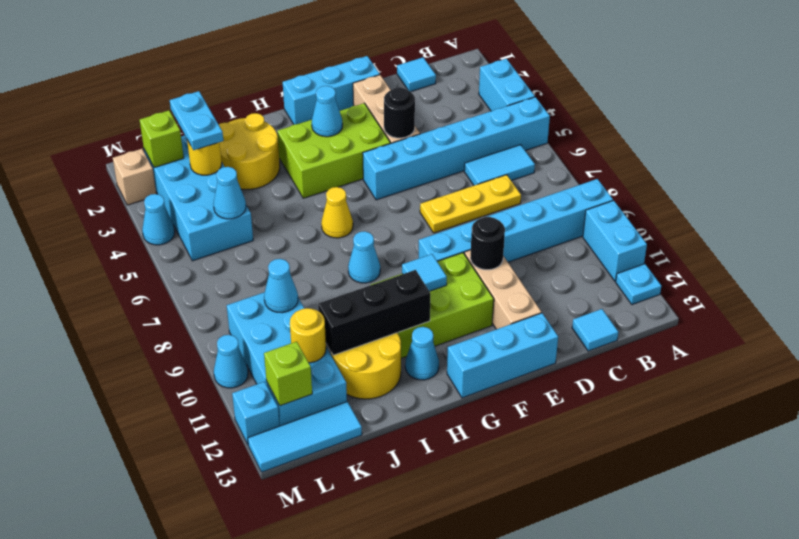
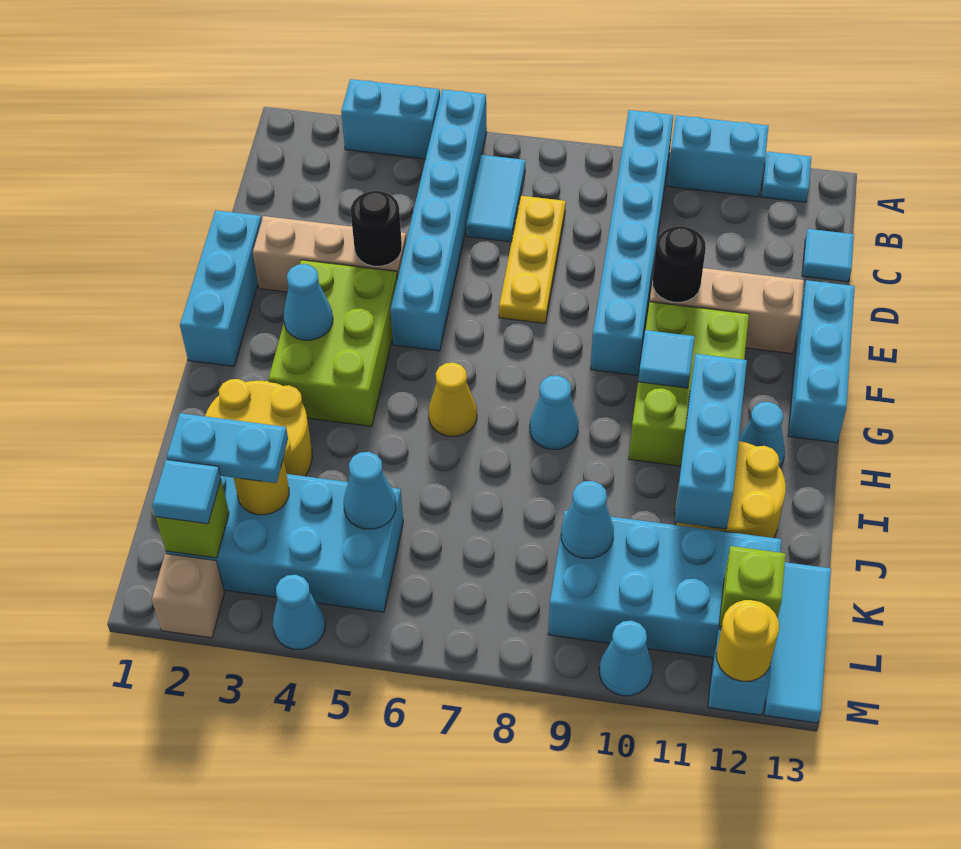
cyan 1x1 tile [397,57,436,92] -> cyan 1x1 tile moved to [152,460,221,524]
black 1x3 brick [318,270,430,355] -> cyan 1x3 brick [674,354,747,529]
yellow 1x1 round brick [290,308,326,363] -> yellow 1x1 round brick moved to [716,600,779,681]

